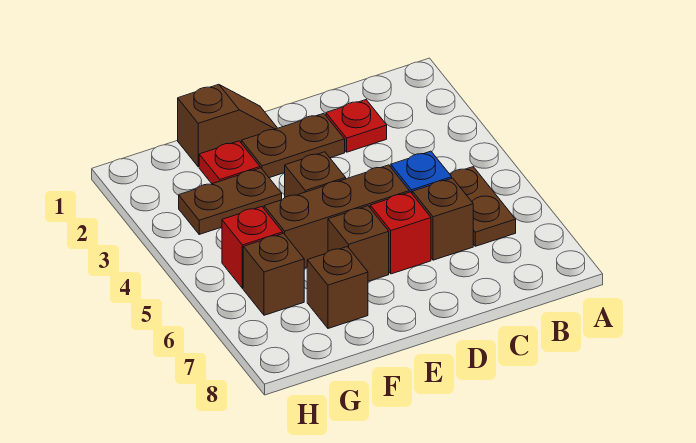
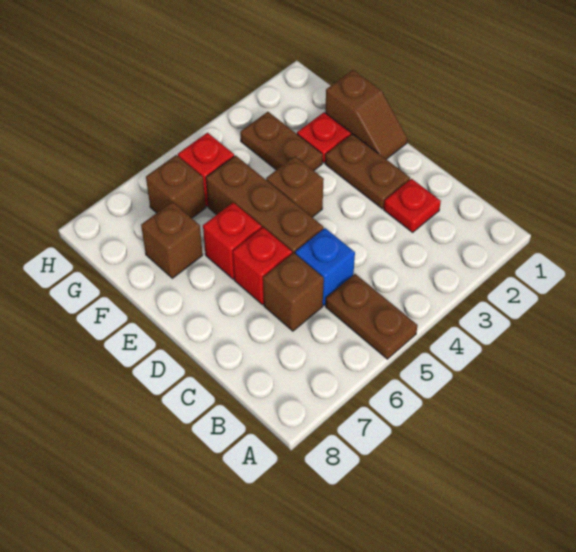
brown 1x2 plate [450,167,516,246] -> brown 1x2 plate turned to [326,274,418,359]
brown 1x1 brick [328,206,389,281] -> red 1x1 brick [203,203,262,279]

